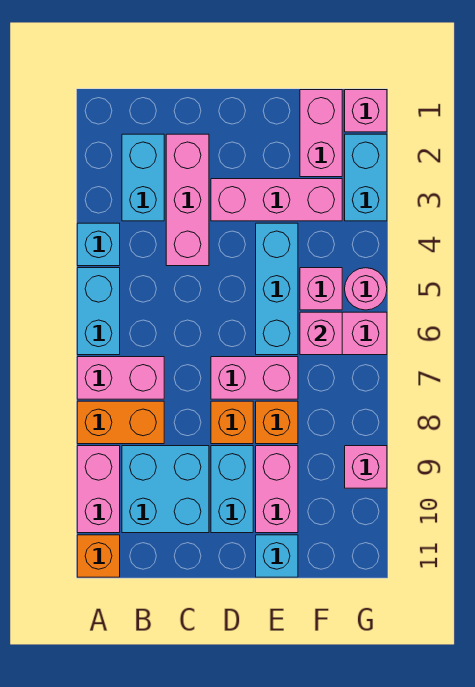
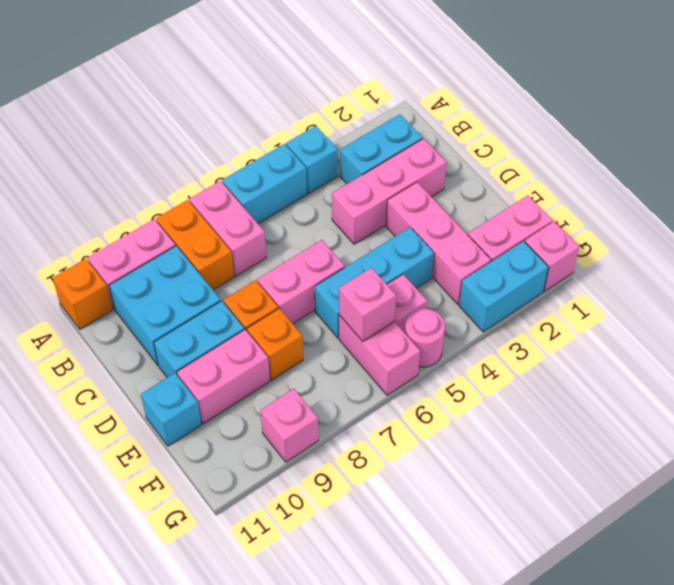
pink 1x2 brick [211,357,298,399] -> pink 1x2 brick turned to [257,240,345,324]

